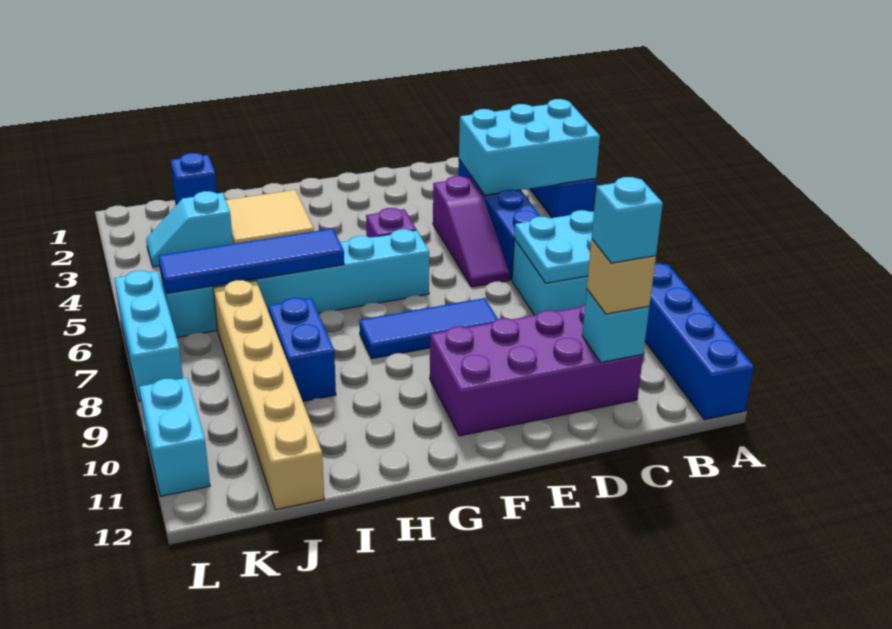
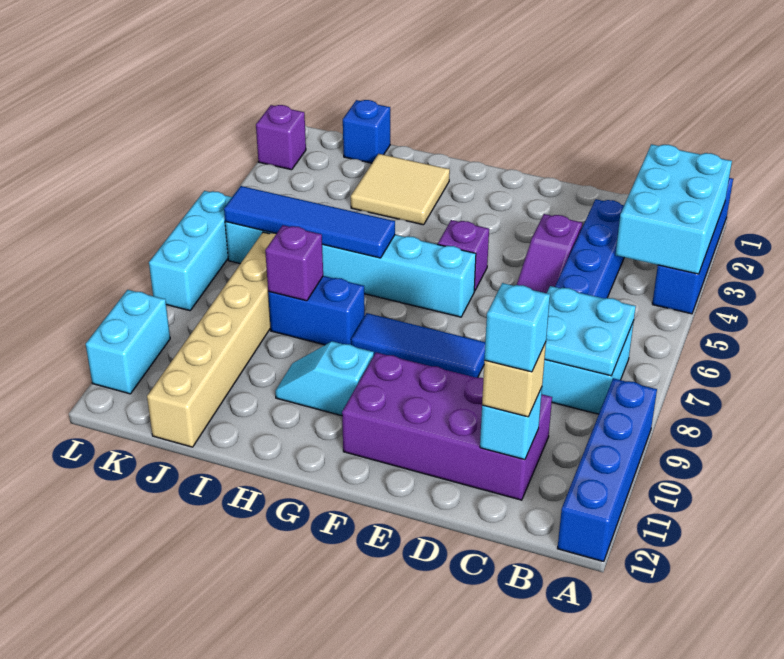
cyan 2x3 brick [459,99,600,195] -> cyan 2x3 brick turned to [616,144,732,274]
blue 1x2 brick [268,298,336,401] -> blue 1x2 brick turned to [268,276,365,345]
none -> purple 1x1 brick [265,225,323,301]
cyan 1x2 slope [146,191,233,267] -> cyan 1x2 slope moved to [275,341,374,416]
none -> purple 1x1 brick [256,105,306,170]

